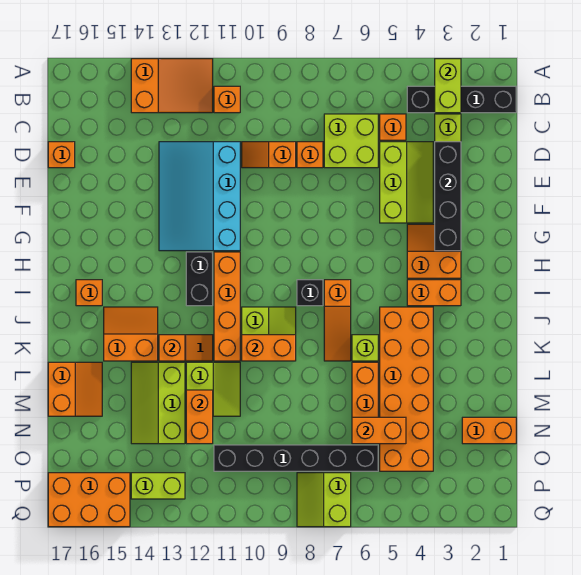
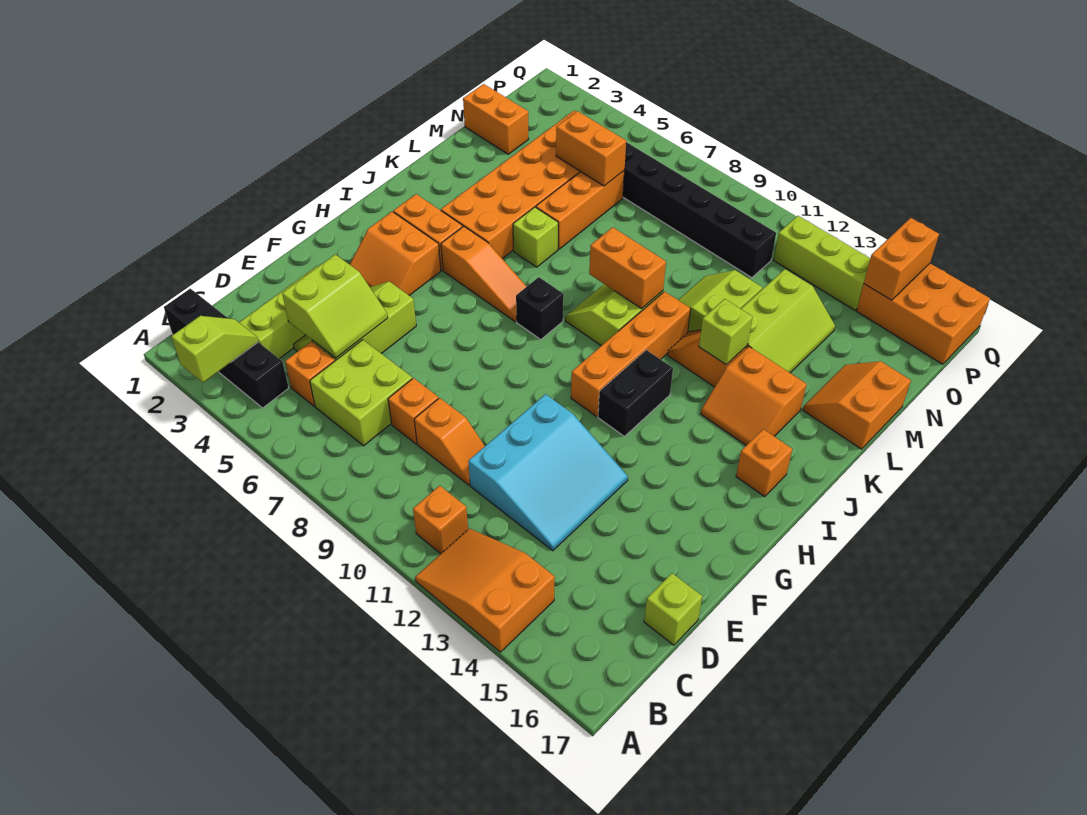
lime 1x2 brick [435,59,461,113] -> lime 1x2 slope [172,316,258,383]
black 1x4 brick [435,142,461,251] -> none
cyan 3x4 slope [159,142,240,251] -> cyan 3x3 slope [468,394,628,551]
orange 1x1 brick [48,142,75,168] -> lime 1x1 brick [644,573,702,645]
orange 1x3 slope [324,280,351,361] -> orange 1x3 slope turned to [441,226,527,322]
orange 1x1 brick [159,335,185,361] -> lime 1x1 brick [699,299,753,365]
orange 1x2 brick [186,390,213,444] -> orange 1x2 brick moved to [864,218,939,300]
lime 2x2 slope [297,473,351,527] -> lime 2x2 slope moved to [282,254,388,358]
lime 1x2 brick [131,473,185,499] -> lime 1x3 brick [774,216,870,310]

